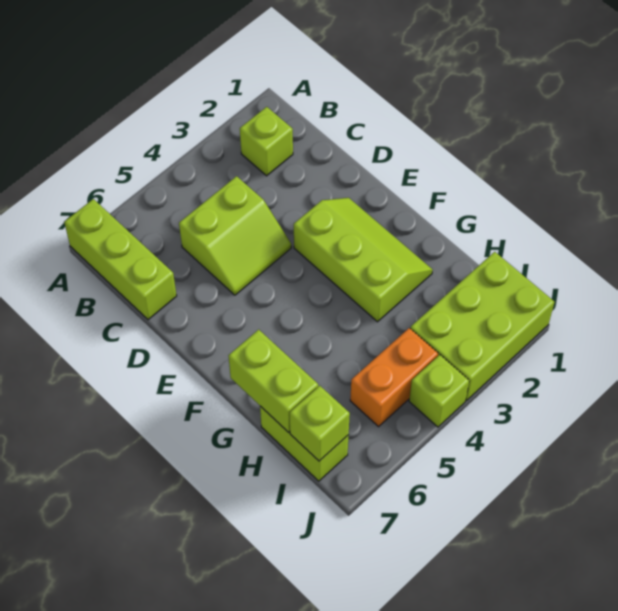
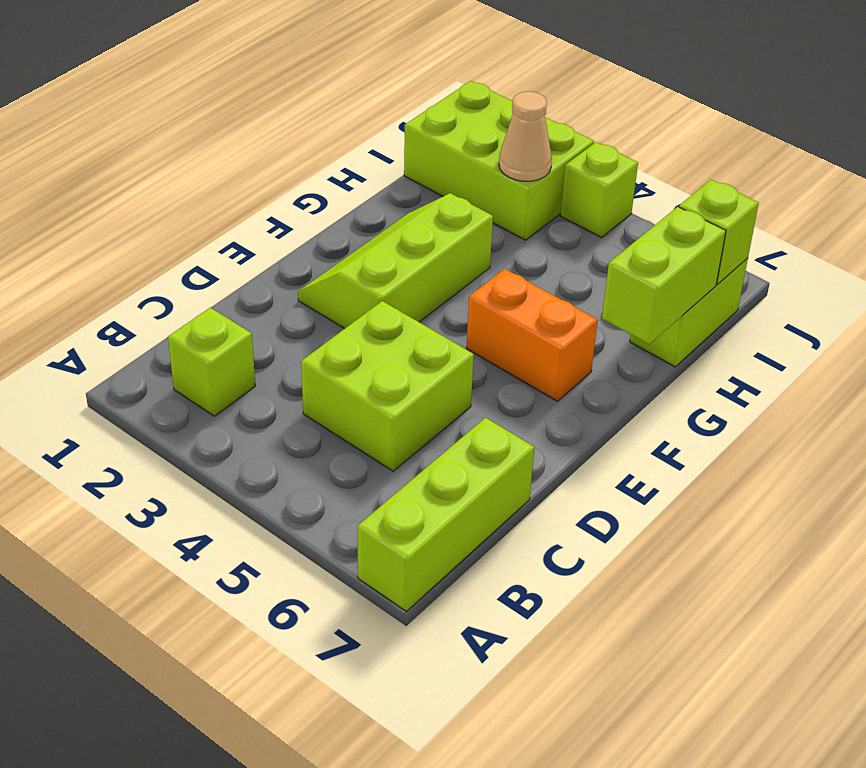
lime 2x2 slope [179,176,291,295] -> lime 2x2 brick [301,301,474,471]
none -> tan 1x1 cone [499,92,552,181]
orange 1x2 brick [350,328,438,426] -> orange 1x2 brick moved to [466,269,598,401]

